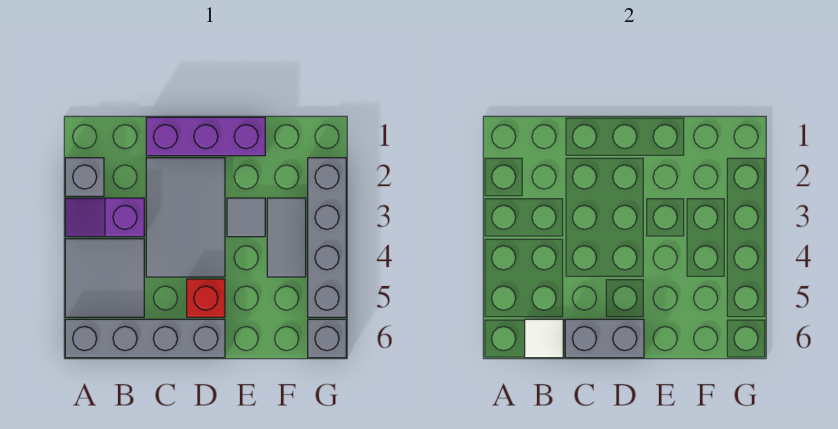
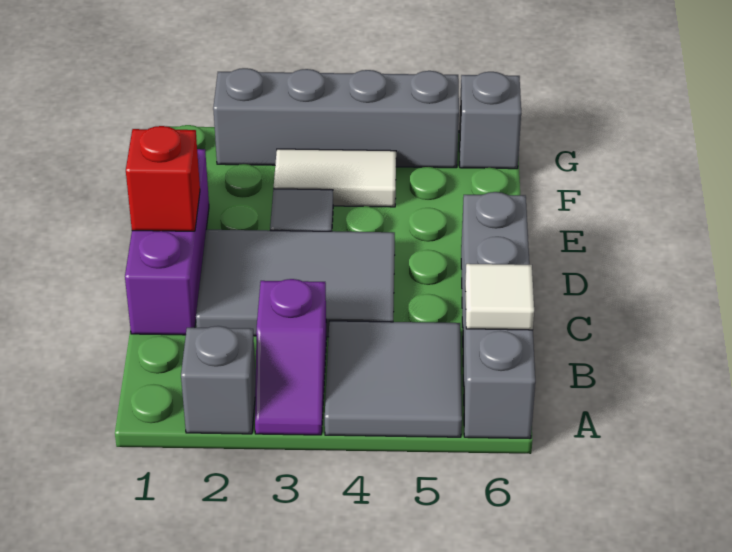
grey 1x2 brick [565,319,644,358] -> none
red 1x1 brick [187,279,225,317] -> red 1x1 brick moved to [126,126,200,231]
grey 1x2 tile [267,198,306,277] -> white 1x2 tile [274,149,396,207]

